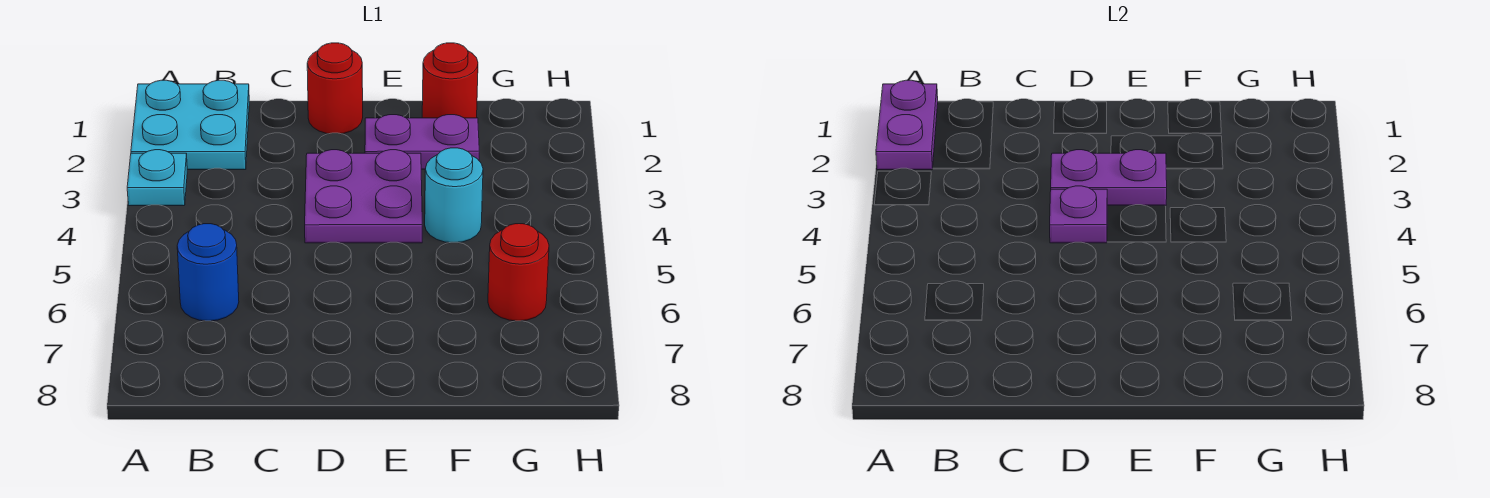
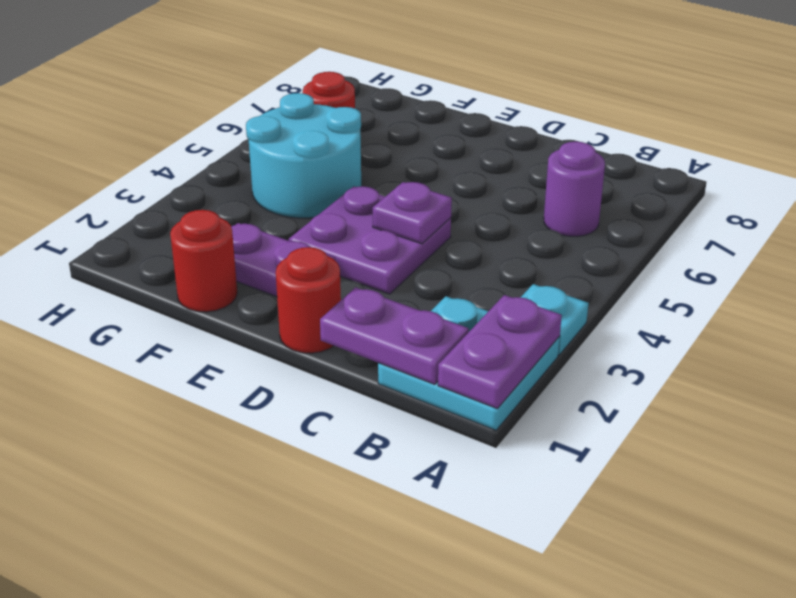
blue 1x1 round brick [177,224,239,321] -> purple 1x1 round brick [544,142,605,236]
purple 1x2 plate [1051,150,1167,206] -> purple 1x2 plate moved to [320,287,469,384]
cyan 1x1 round brick [425,148,483,243] -> cyan 2x2 round brick [246,93,361,218]

